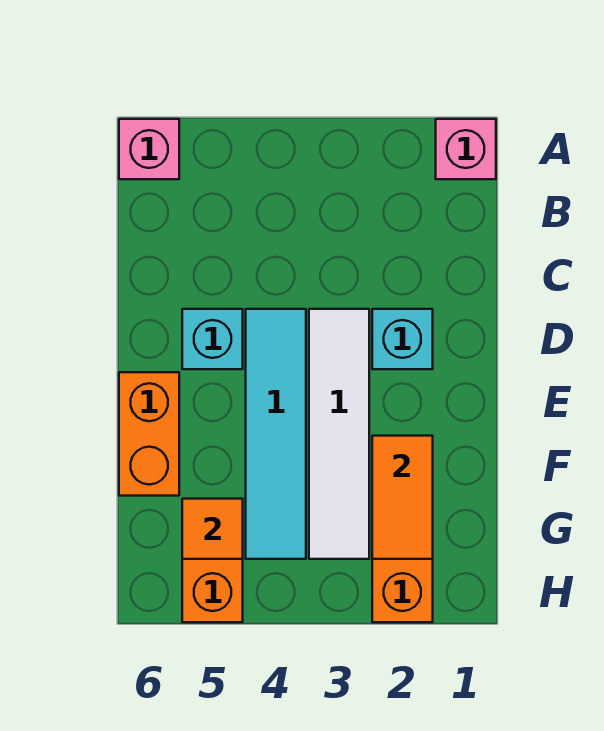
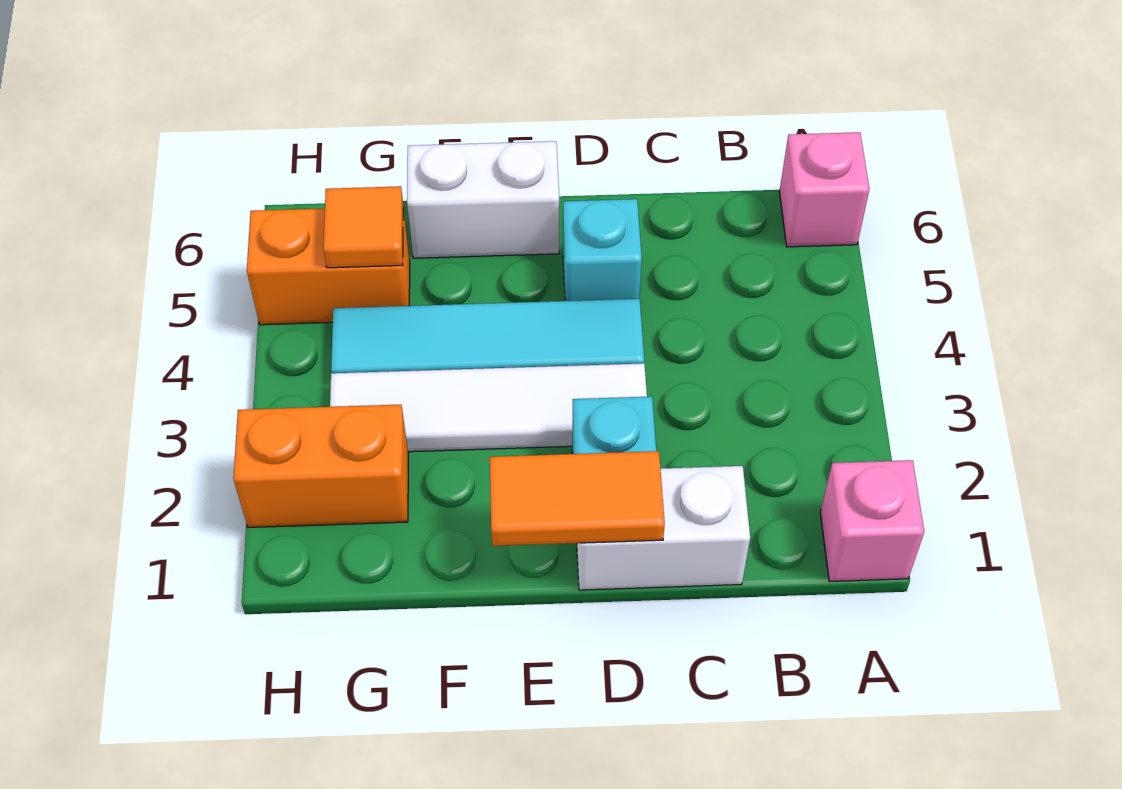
none -> white 1x2 brick [577,466,750,590]
orange 1x2 brick [119,372,179,496] -> white 1x2 brick [407,141,559,258]
orange 1x2 tile [372,436,433,559] -> orange 1x2 tile moved to [490,451,665,546]

